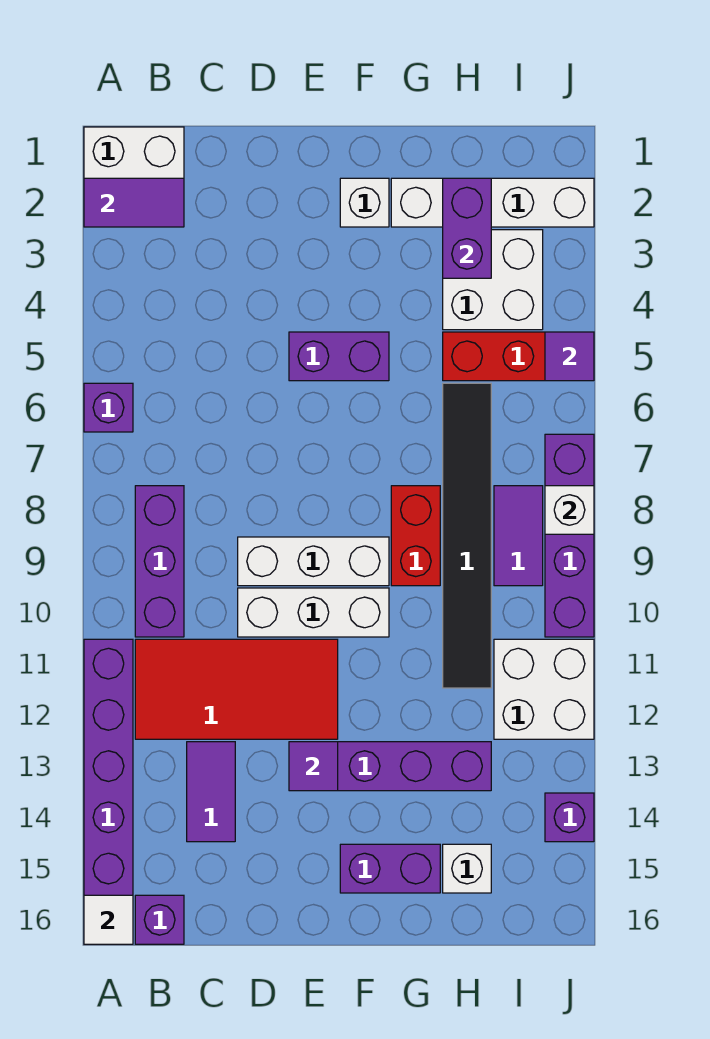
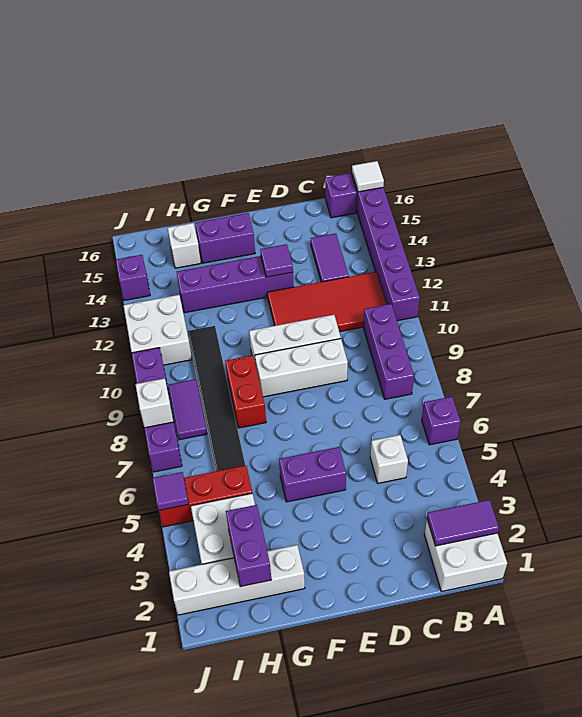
white 1x1 brick [340,178,389,227] -> white 1x1 brick moved to [370,435,408,483]

